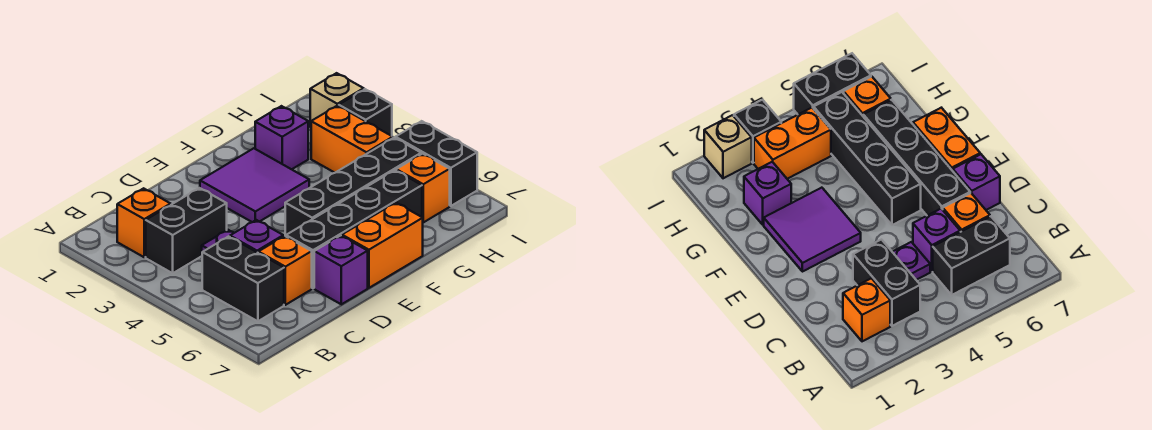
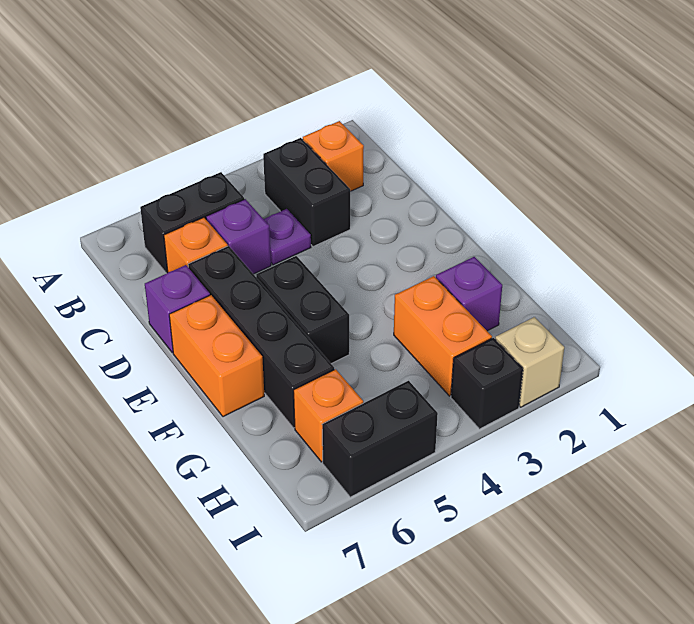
purple 2x2 tile [200,148,309,222] -> none
black 1x4 brick [285,138,421,236] -> black 1x2 brick [256,256,349,364]
orange 1x2 brick [311,106,393,173] -> orange 1x2 brick turned to [394,276,492,396]

